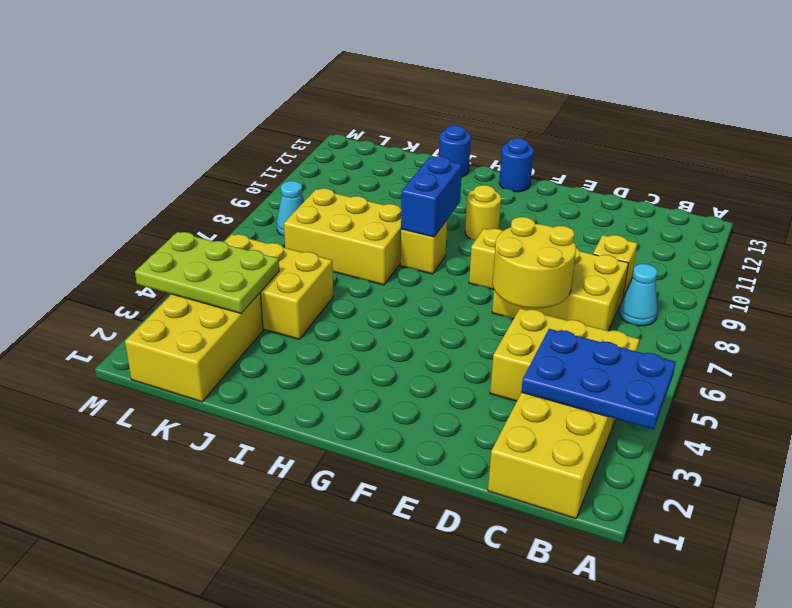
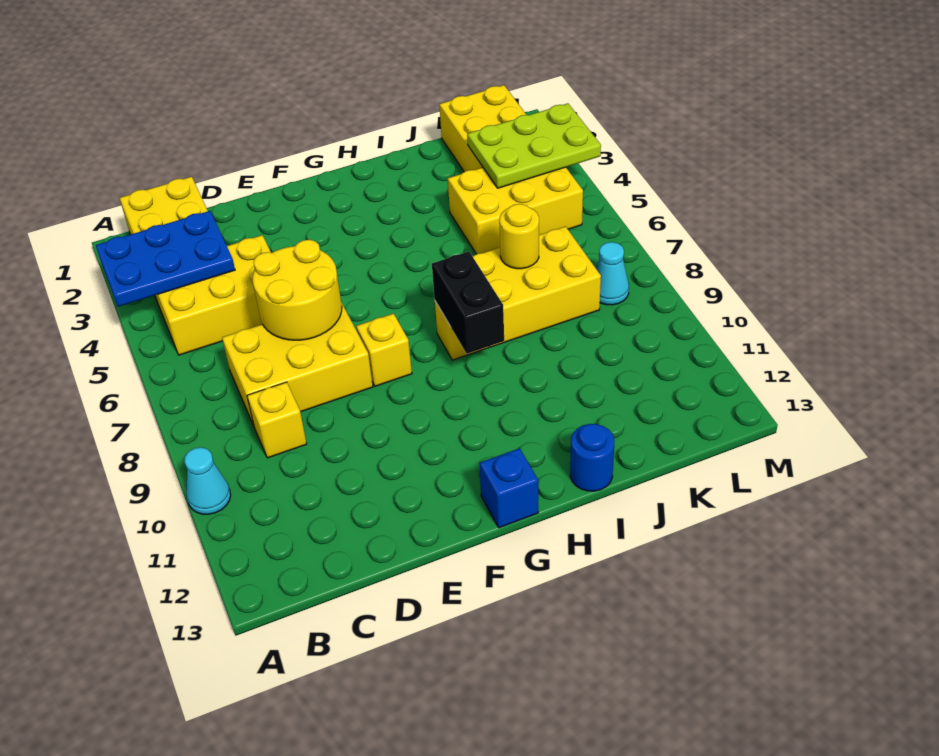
cyan 1x1 cone [619,264,658,326] -> cyan 1x1 cone moved to [185,447,231,514]
yellow 1x1 round brick [465,185,501,240] -> yellow 1x1 round brick moved to [499,204,539,269]
blue 1x1 round brick [499,138,534,192] -> blue 1x1 brick [479,448,538,528]
blue 1x2 brick [401,156,462,237] -> black 1x2 brick [432,252,504,354]

